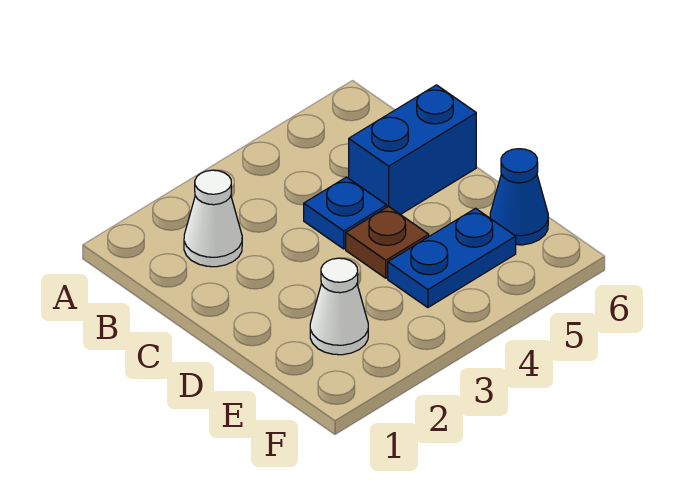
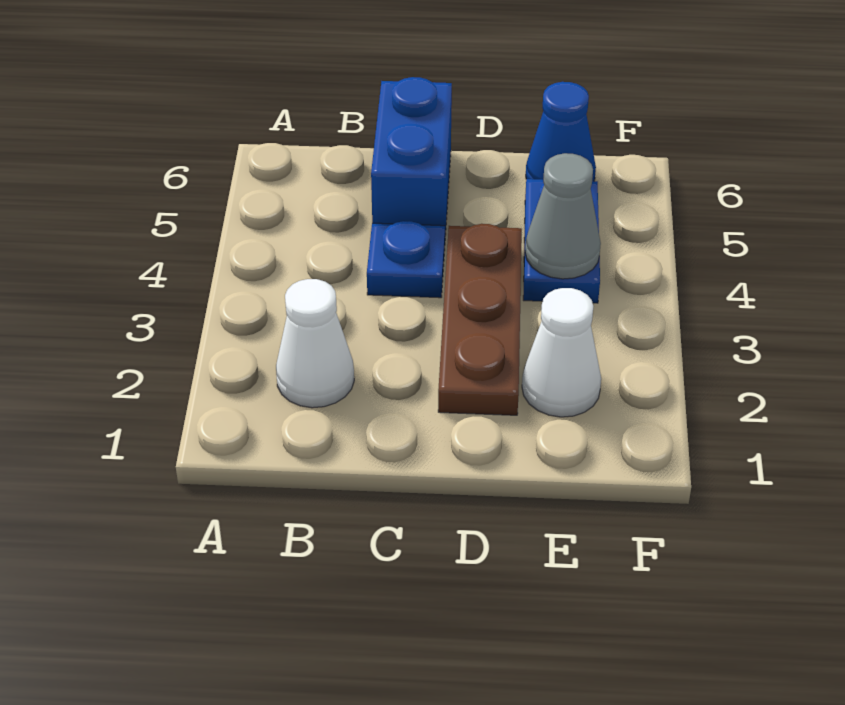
brown 1x1 plate [346,206,429,278] -> brown 1x3 plate [438,224,522,415]
none -> grey 1x1 cone [525,153,601,279]

